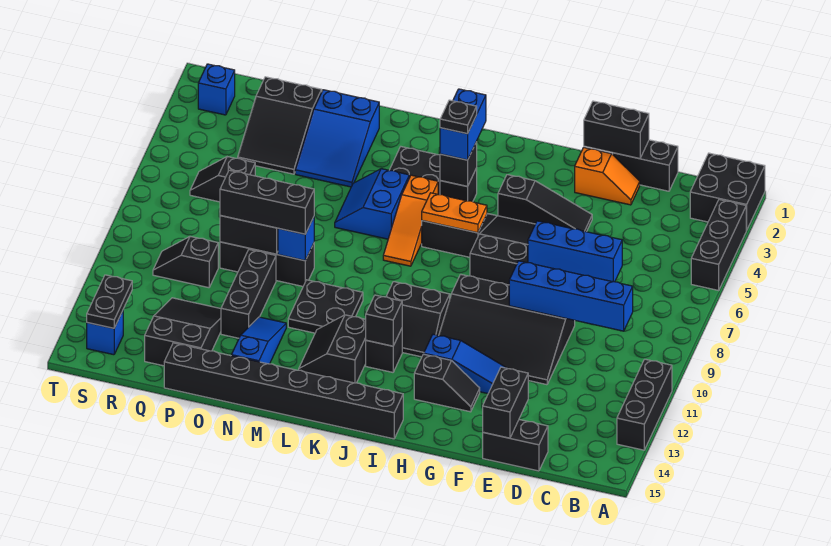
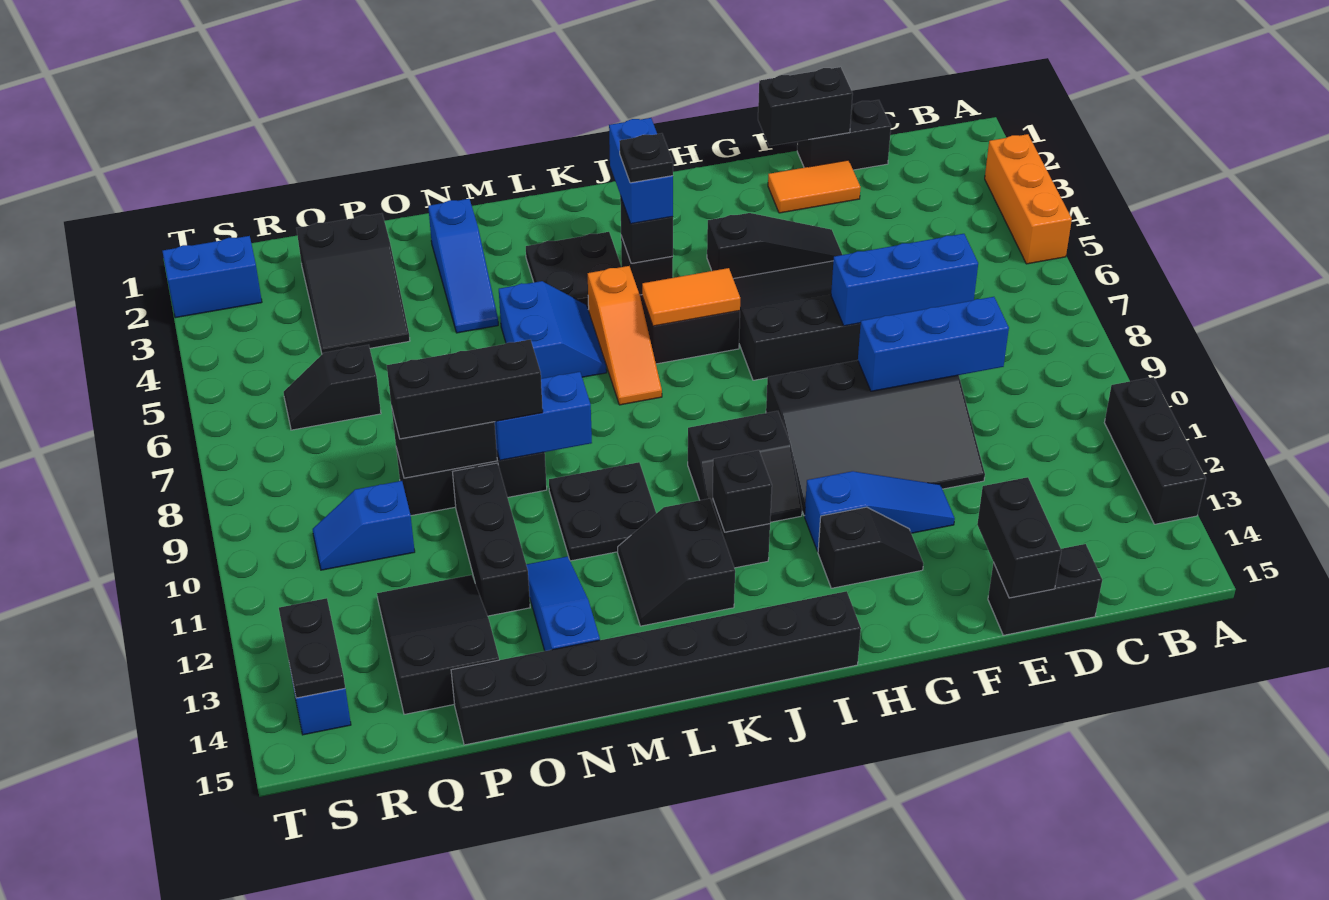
black 2x2 brick [690,153,765,230] -> none
black 1x3 brick [691,200,746,290] -> orange 1x3 brick [985,134,1072,264]
blue 1x4 brick [509,261,633,331] -> blue 1x3 brick [858,297,1009,391]
orange 1x2 slope [575,147,640,205] -> orange 1x2 tile [768,160,860,213]
orange 1x2 plate [422,193,487,233] -> orange 1x2 tile [642,268,740,326]
blue 2x2 slope [335,169,409,239] -> blue 2x2 slope turned to [499,281,607,379]
blue 2x3 slope [295,90,379,187] -> blue 1x3 slope [428,199,498,333]
blue 1x1 brick [278,217,314,261] -> blue 1x2 brick [495,372,592,460]
black 1x2 slope [153,236,218,288] -> blue 1x2 slope [313,481,415,570]
blue 1x1 brick [198,64,235,115] -> blue 1x2 brick [162,236,262,318]

